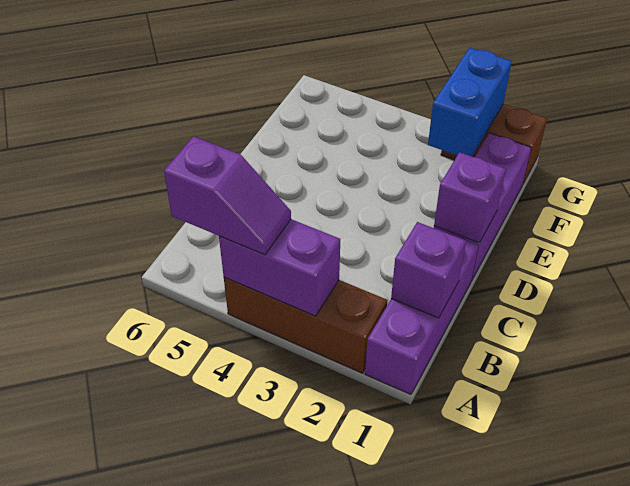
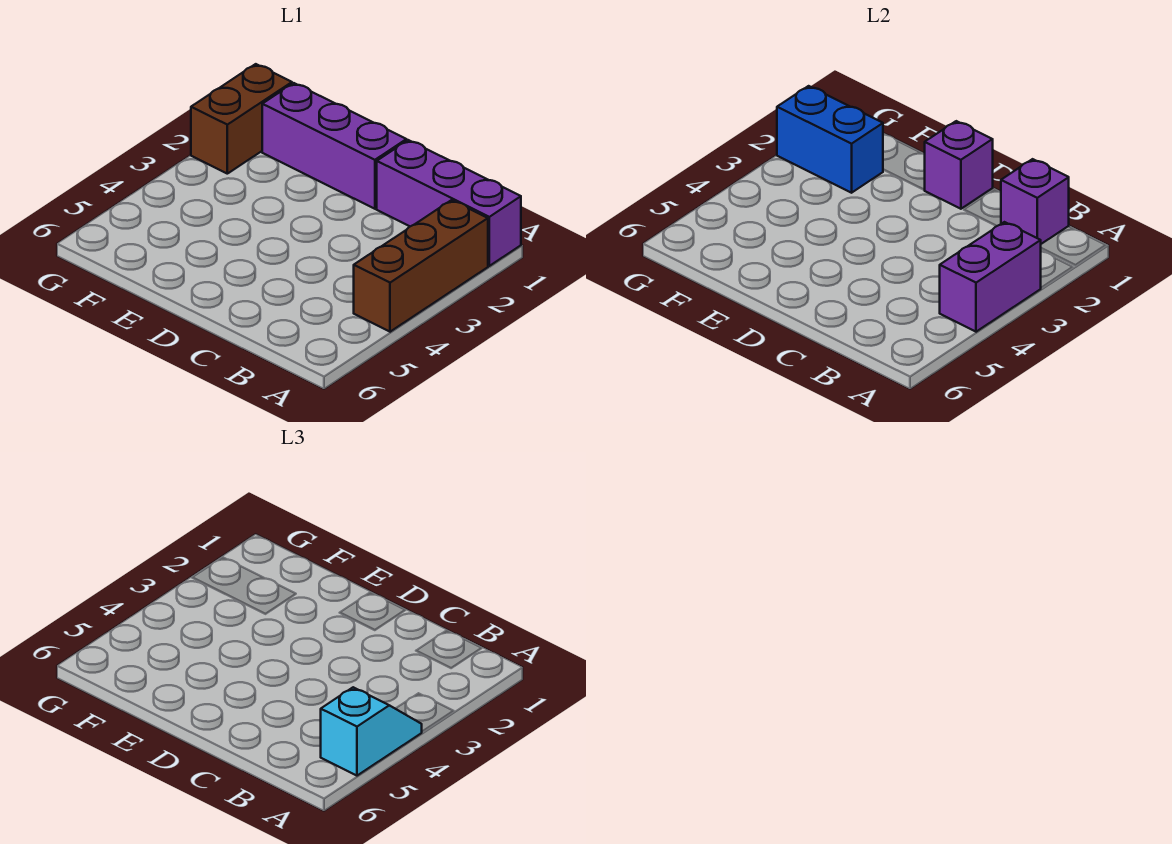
purple 1x2 slope [164,137,291,255] -> cyan 1x2 slope [321,687,422,776]

